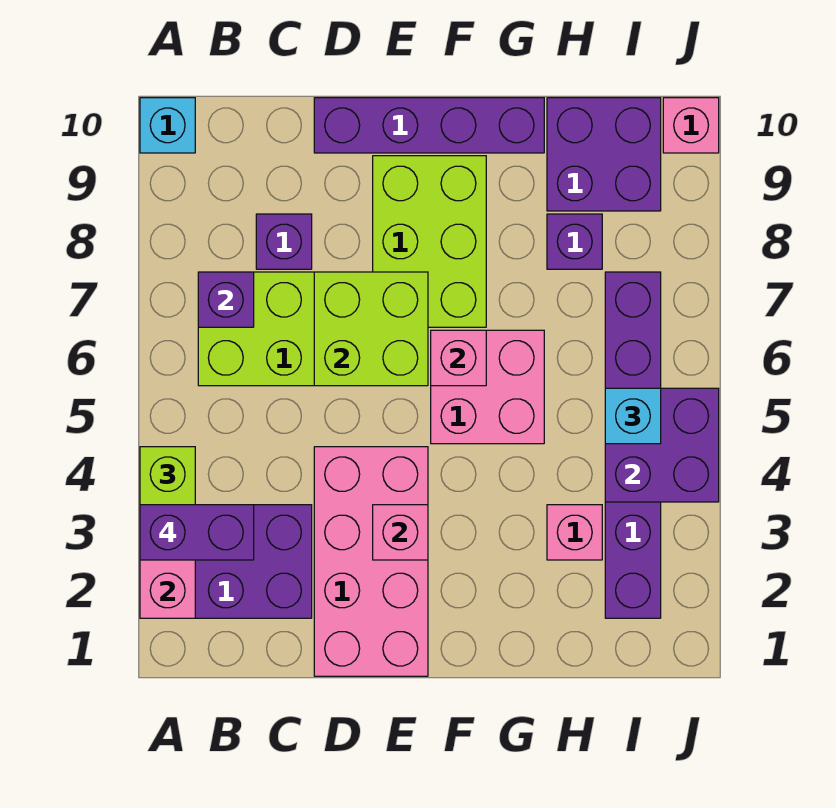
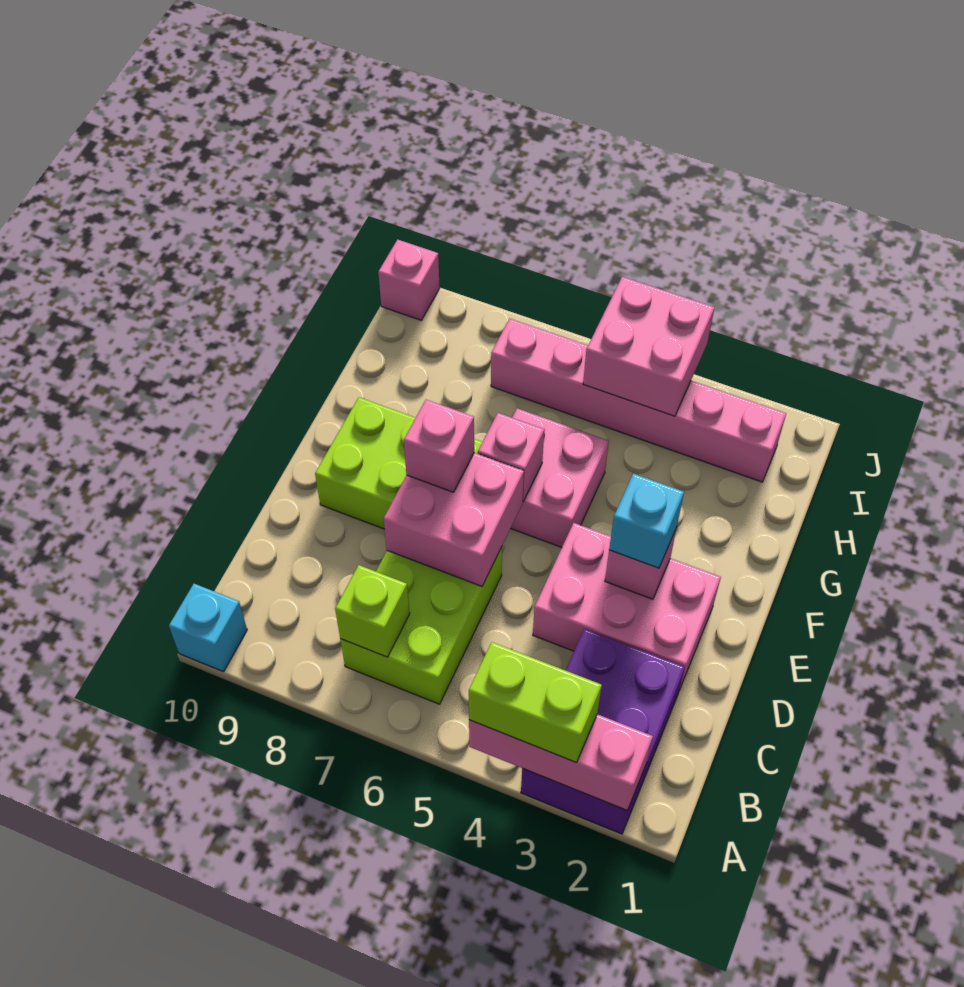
purple 1x2 brick [140,505,254,560] -> none
purple 1x1 brick [198,272,254,327] -> lime 1x1 brick [335,565,410,657]
purple 1x1 brick [256,214,312,269] -> none
pink 2x4 brick [314,447,428,676] -> pink 2x3 brick [533,523,721,690]
lime 2x2 brick [314,272,428,386] -> pink 2x2 brick [383,453,524,586]
purple 1x4 brick [314,98,544,153] -> none
pink 1x1 brick [547,505,602,560] -> pink 1x1 brick moved to [404,400,474,492]
purple 1x1 brick [547,214,602,269] -> none
purple 2x2 brick [547,98,661,211] -> none
purple 1x6 brick [605,272,661,618] -> pink 1x6 brick [491,319,786,482]
purple 2x2 brick [605,388,719,502] -> pink 2x2 brick [583,277,715,416]
cyan 1x1 brick [605,388,661,444] -> cyan 1x1 brick moved to [609,474,684,568]

